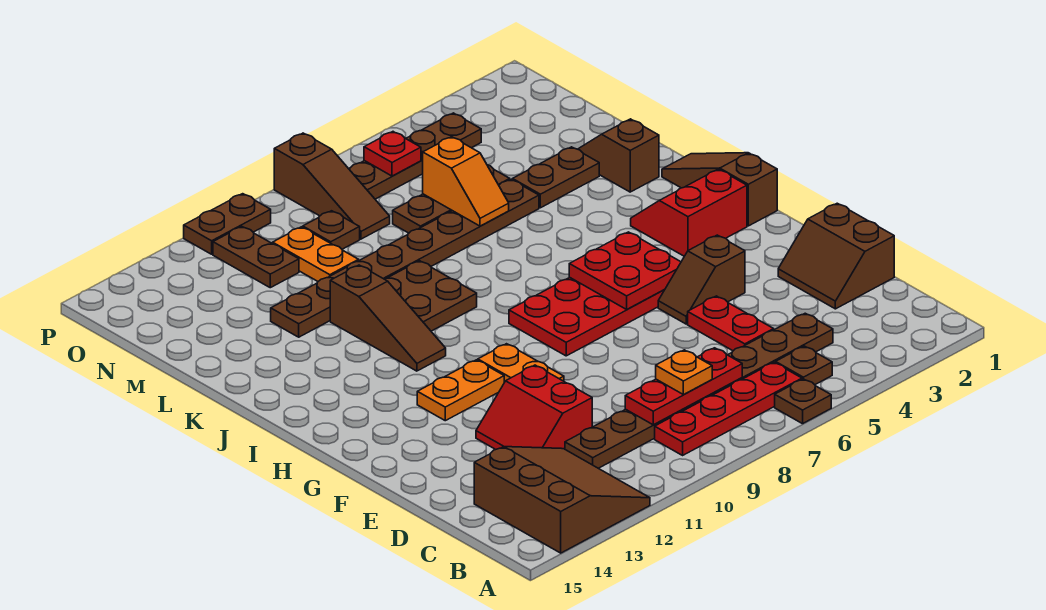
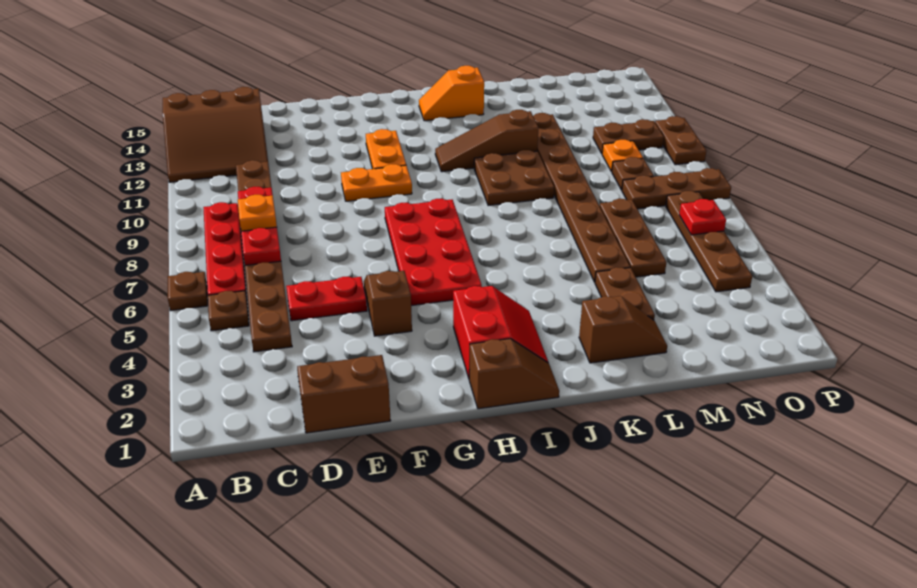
red 2x2 slope [476,365,592,450] -> none
red 2x2 plate [569,232,681,309] -> none
brown 1x3 slope [662,153,777,226] -> brown 1x2 slope [469,339,559,409]
orange 1x2 slope [423,137,509,226] -> orange 1x2 slope moved to [419,66,484,121]
orange 1x2 plate [273,227,359,281] -> orange 1x1 plate [602,140,643,172]
brown 1x3 slope [274,133,390,239] -> brown 1x3 plate [622,168,731,209]

